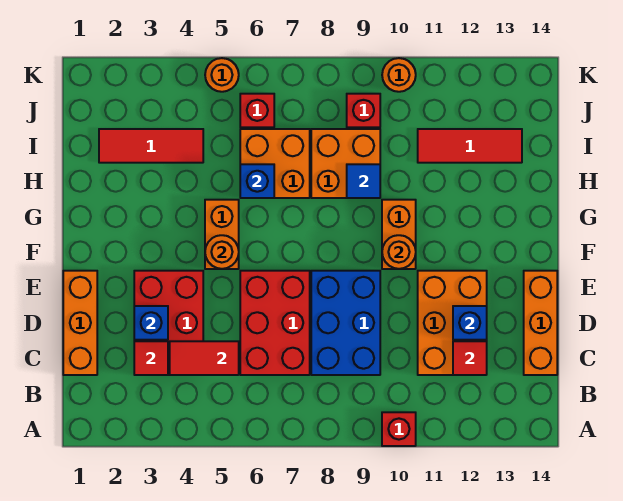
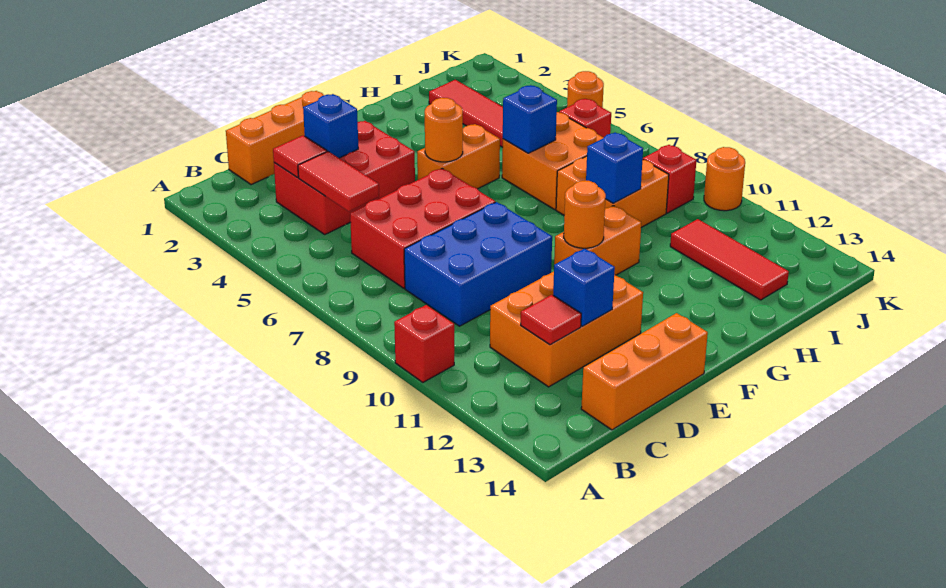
blue 1x1 tile [347,164,380,198] -> blue 1x1 brick [586,132,643,203]

